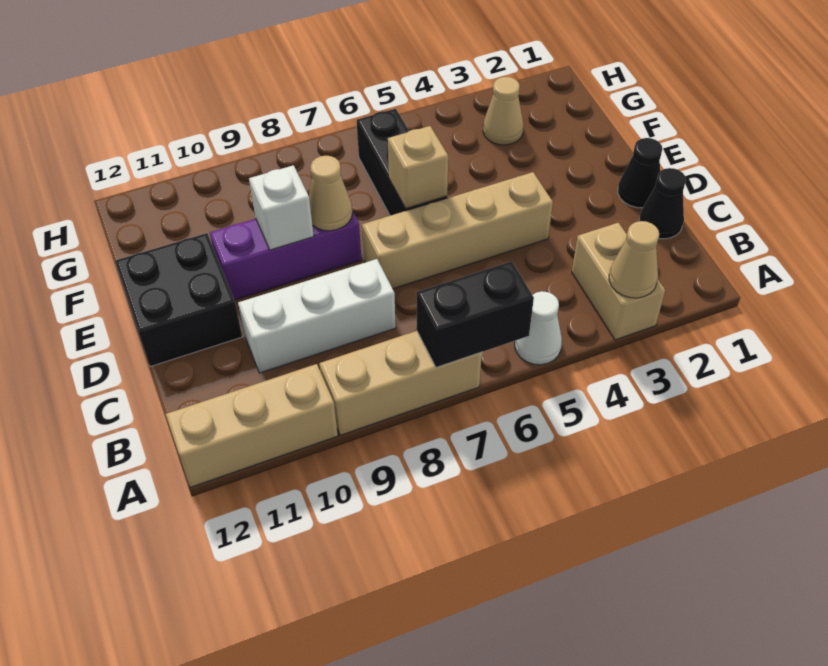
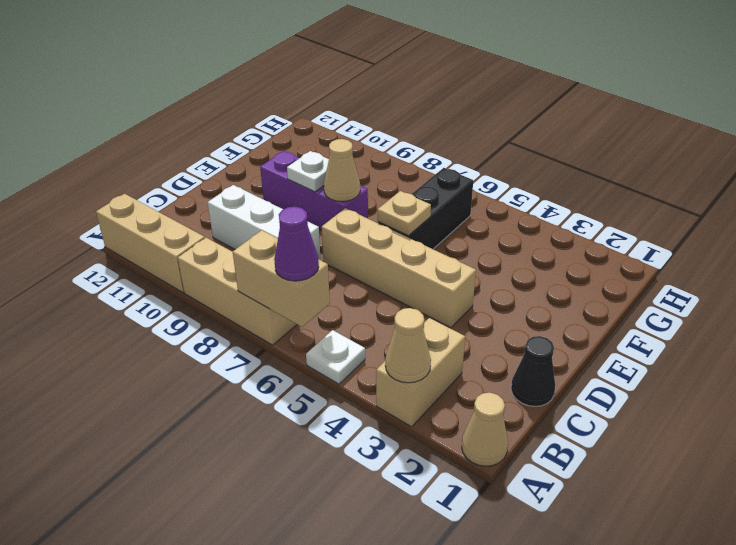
white 1x1 cone [515,291,562,365] -> white 1x1 plate [306,330,365,384]
black 1x2 brick [416,261,534,368] -> tan 1x2 brick [233,230,330,327]
none -> purple 1x1 cone [274,207,319,281]
black 1x1 cone [618,138,662,208] -> none
black 2x2 brick [115,233,242,367] -> none
tan 1x1 brick [388,126,448,208] -> tan 1x1 plate [378,191,431,236]
white 1x1 brick [249,165,314,250] -> white 1x1 plate [287,151,329,192]
tan 1x1 cone [483,77,523,145] -> tan 1x1 cone moved to [462,393,508,466]

